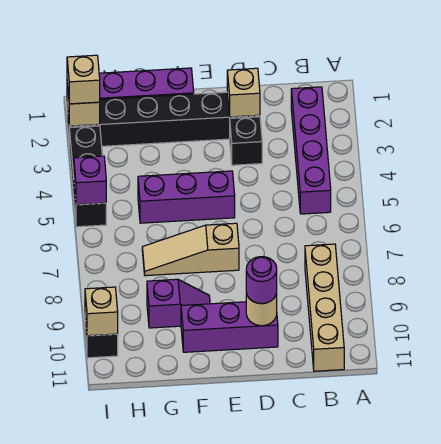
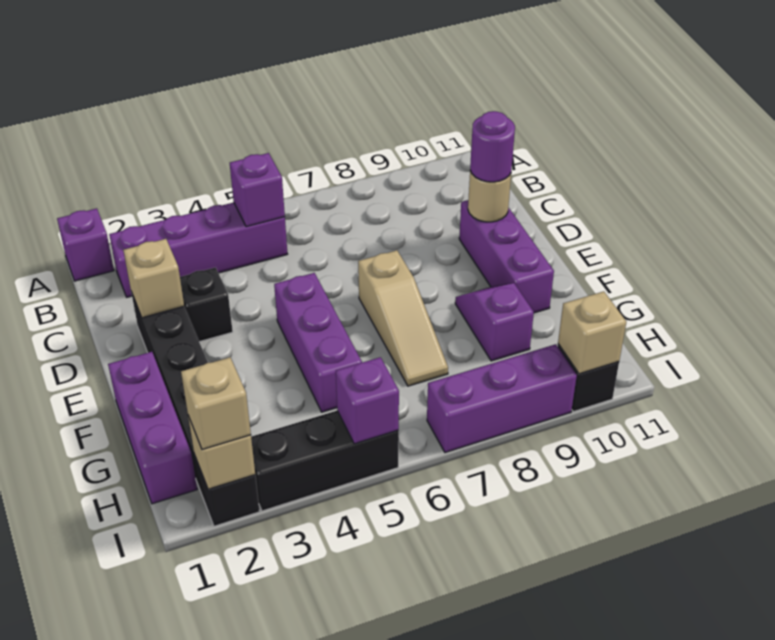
none -> purple 1x1 brick [57,208,114,281]
none -> purple 1x1 brick [230,153,285,227]
tan 1x4 brick [305,244,344,371] -> none
none -> purple 1x3 brick [427,344,577,453]

